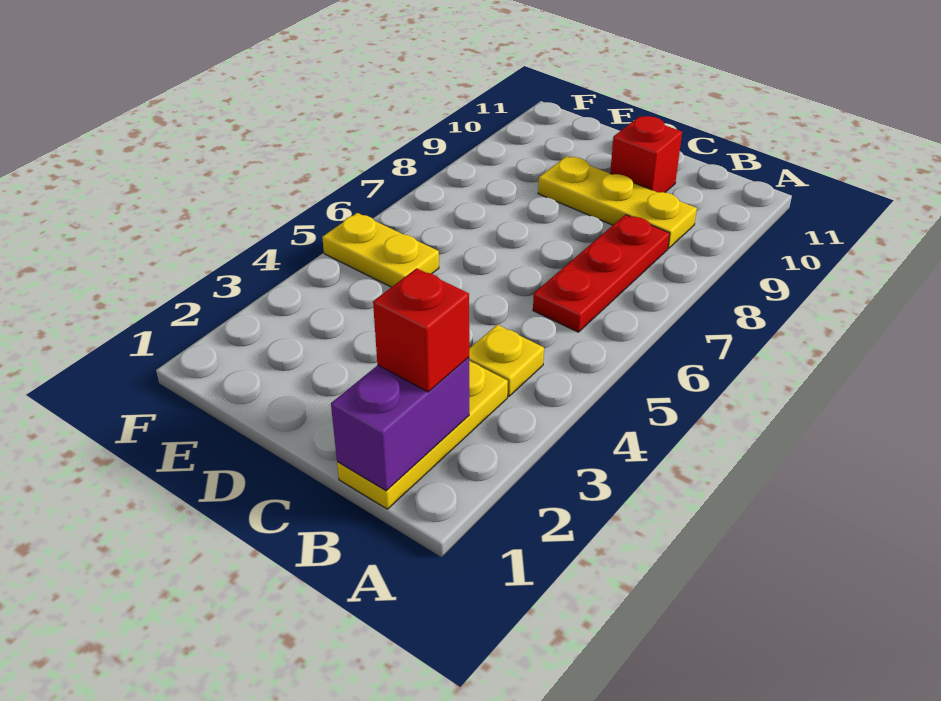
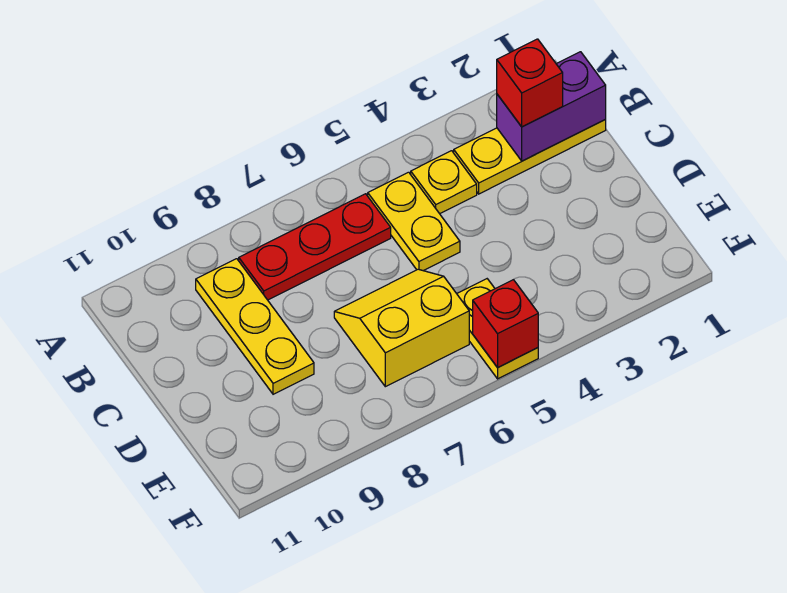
none -> yellow 1x2 plate [368,172,460,271]
red 1x1 brick [610,116,682,192] -> red 1x1 brick moved to [473,280,538,368]
none -> yellow 2x2 slope [334,269,469,387]

